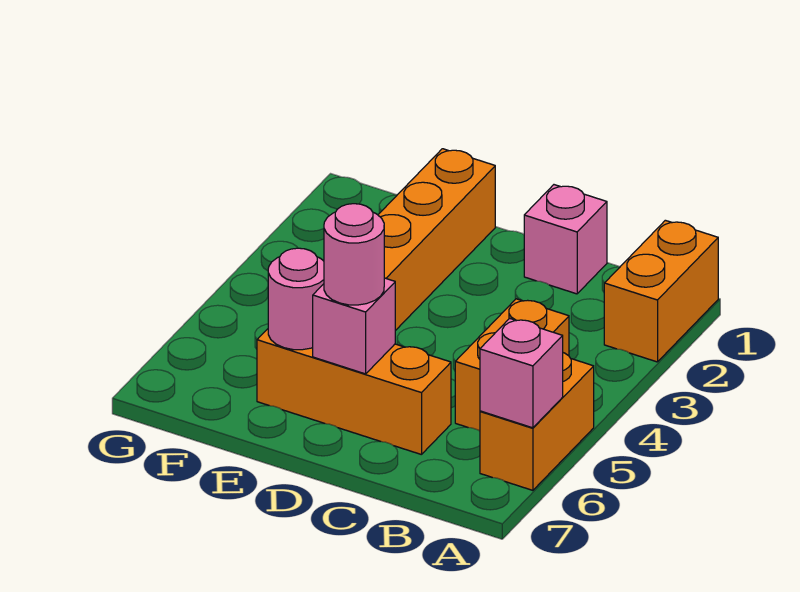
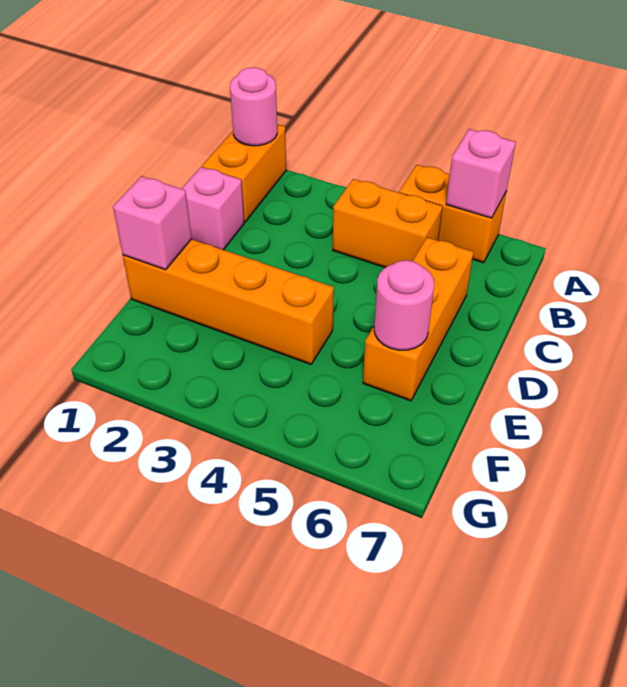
orange 1x2 brick [604,220,718,362] -> orange 1x2 brick turned to [202,124,286,222]
pink 1x1 brick [313,278,395,374] -> pink 1x1 brick moved to [113,176,192,270]
pink 1x1 round brick [324,204,384,305] -> pink 1x1 round brick moved to [230,67,277,146]

